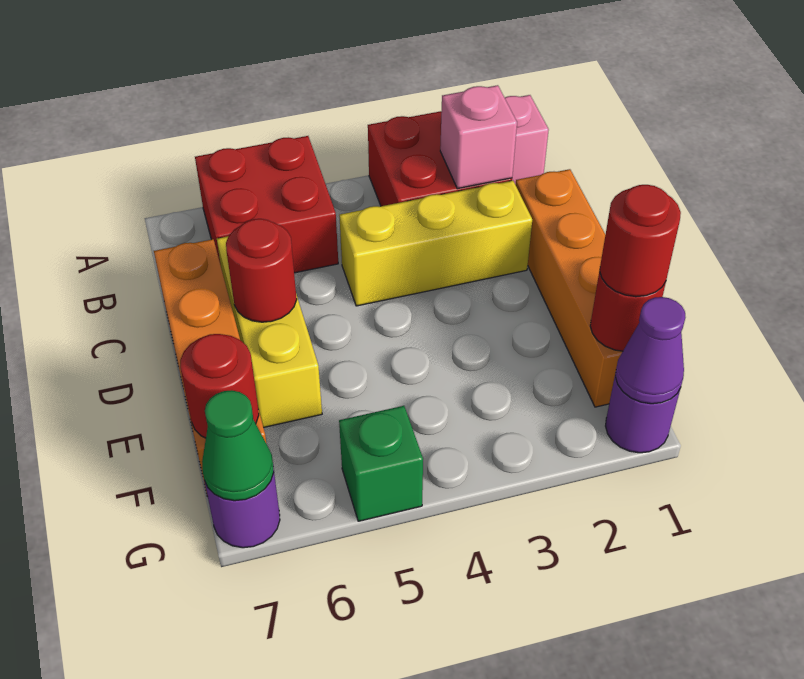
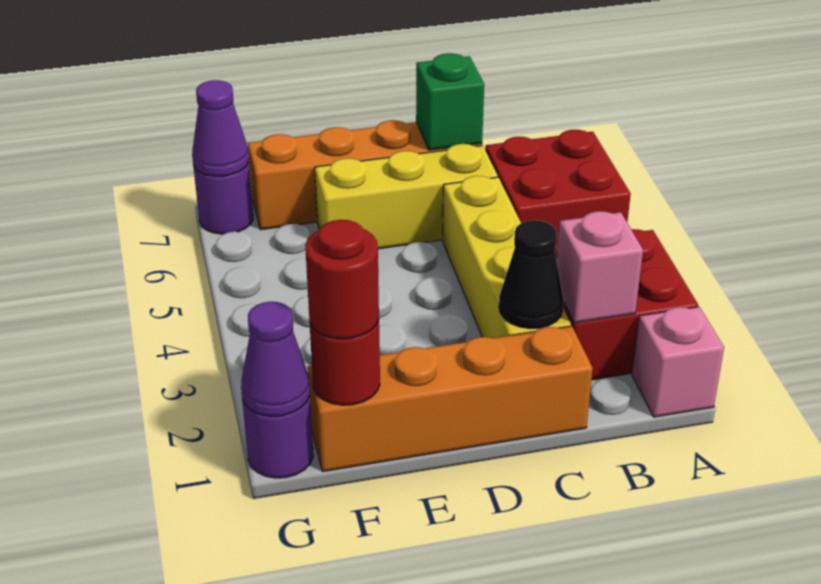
yellow 1x3 brick [339,180,532,306] -> yellow 1x4 brick [443,176,571,338]
none -> black 1x1 cone [499,220,564,329]
red 1x1 round brick [226,219,297,322] -> none
red 1x1 round brick [180,334,259,438] -> none
green 1x1 brick [339,406,423,521] -> green 1x1 brick moved to [416,53,484,150]
green 1x1 cone [202,390,274,501] -> purple 1x1 cone [192,80,249,176]

